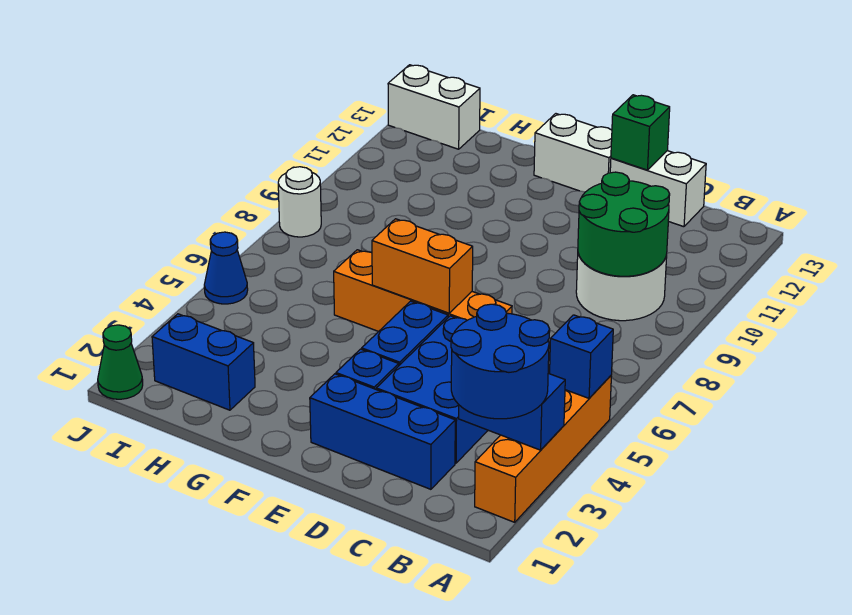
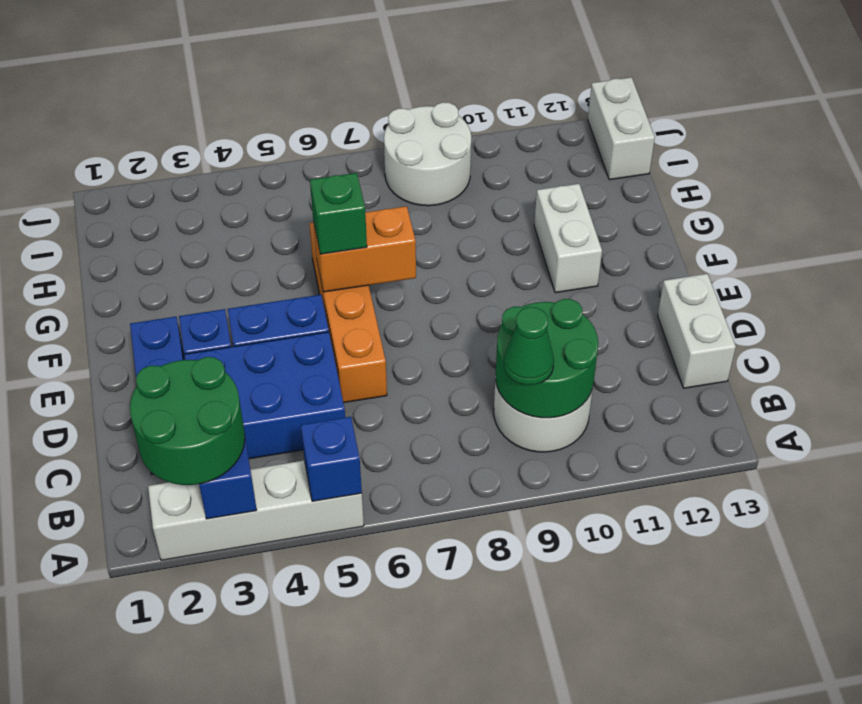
orange 1x4 brick [475,376,611,522] -> white 1x4 brick [148,460,364,560]
blue 2x2 round brick [451,304,550,419] -> green 2x2 round brick [130,357,245,485]
green 1x1 brick [611,95,670,170] -> green 1x1 brick moved to [310,173,367,254]
orange 1x2 brick [372,219,473,313] -> orange 1x2 brick turned to [313,206,416,292]
white 1x2 brick [534,114,612,192] -> white 1x2 brick moved to [534,184,602,293]
blue 1x2 brick [152,314,255,410] -> none
green 1x1 cone [98,325,143,399] -> green 1x1 cone moved to [504,307,554,385]
blue 1x1 cone [204,232,248,304] -> none
white 1x1 round brick [278,167,321,237] -> white 2x2 round brick [384,102,471,206]

